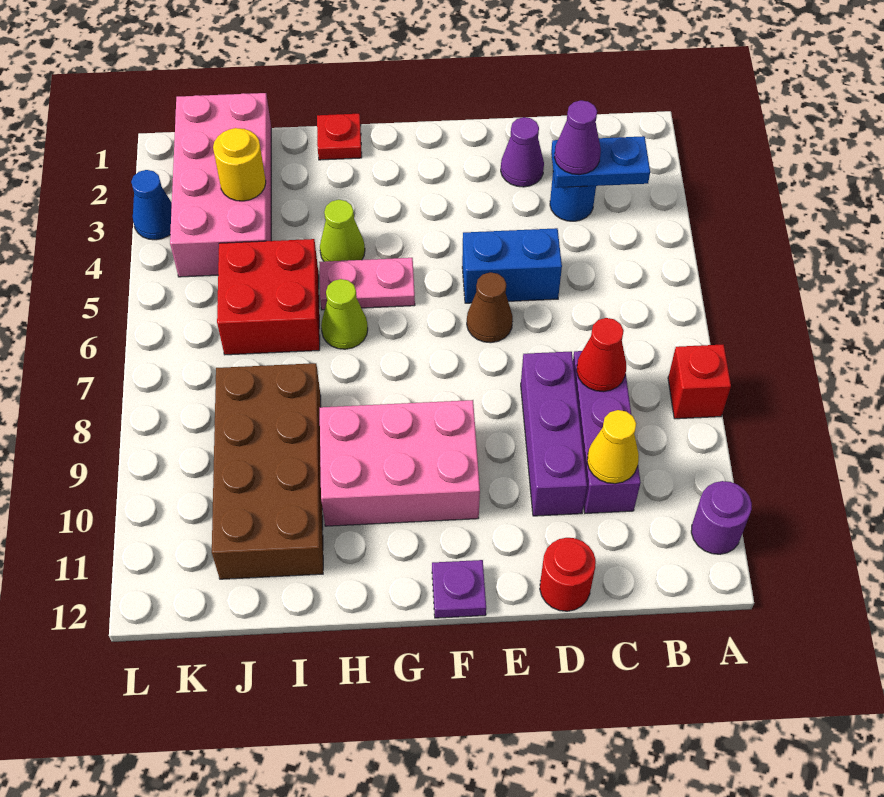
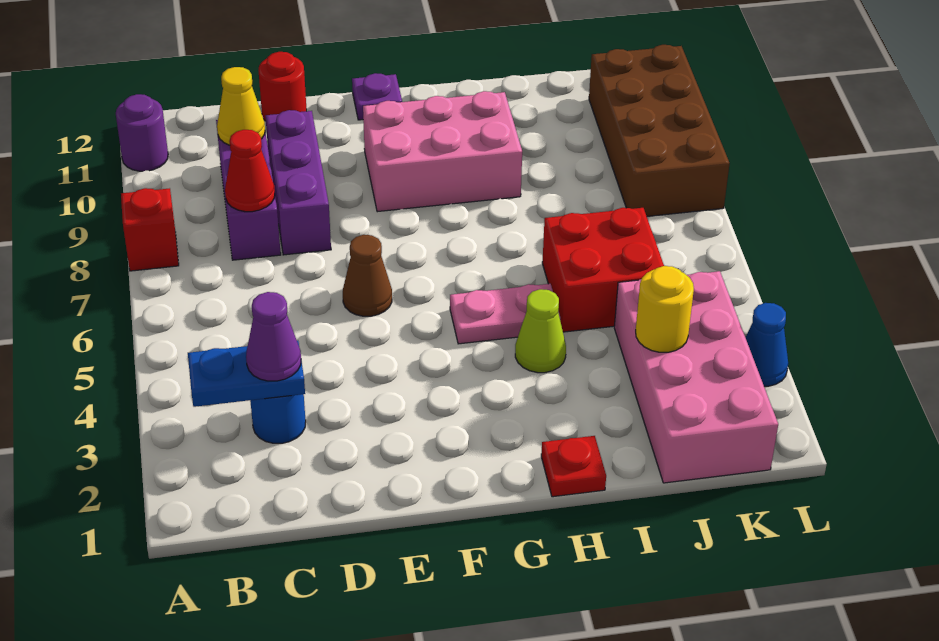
purple 1x1 cone [501,117,544,187] -> none
blue 1x2 brick [462,228,562,303] -> none
lime 1x1 cone [321,279,368,349] -> none
brown 2x4 brick [212,363,323,579] -> brown 2x4 brick moved to [589,45,730,216]

